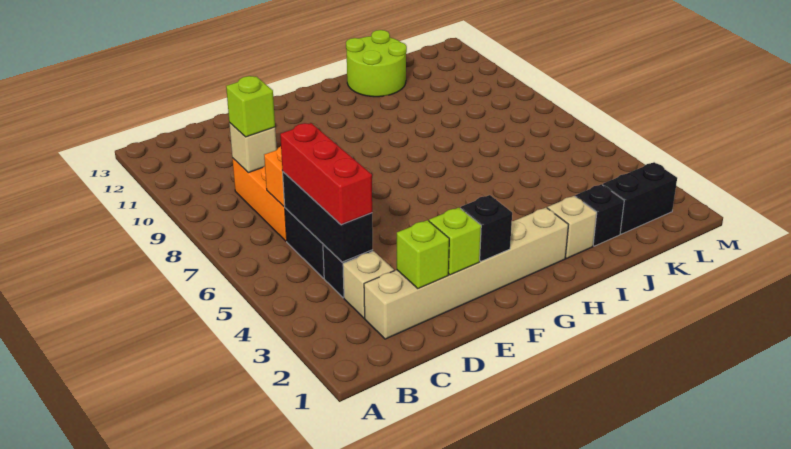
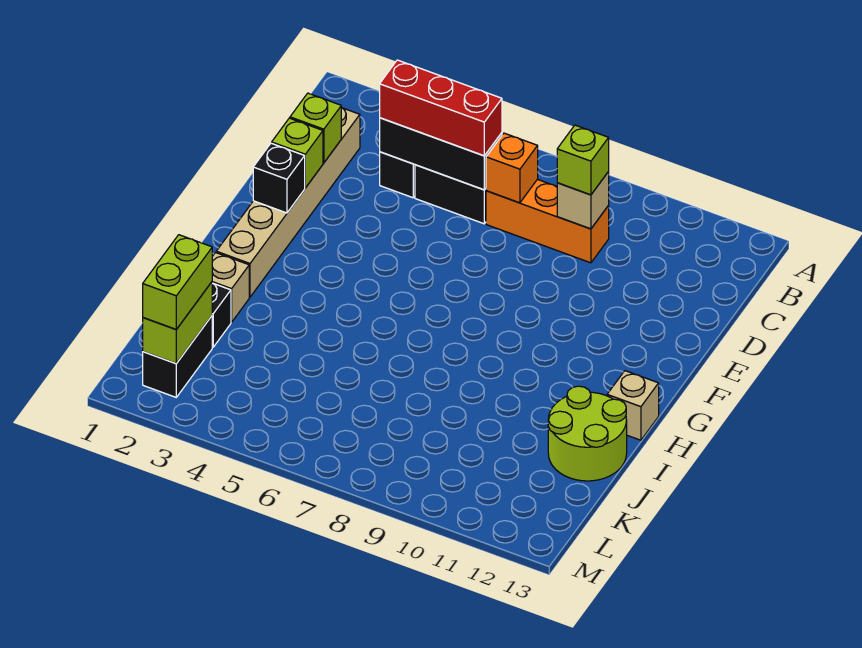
tan 1x1 brick [343,251,394,318] -> tan 1x1 brick moved to [607,371,659,440]
none -> lime 1x2 brick [143,282,212,363]
none -> lime 1x2 brick [143,235,212,329]

